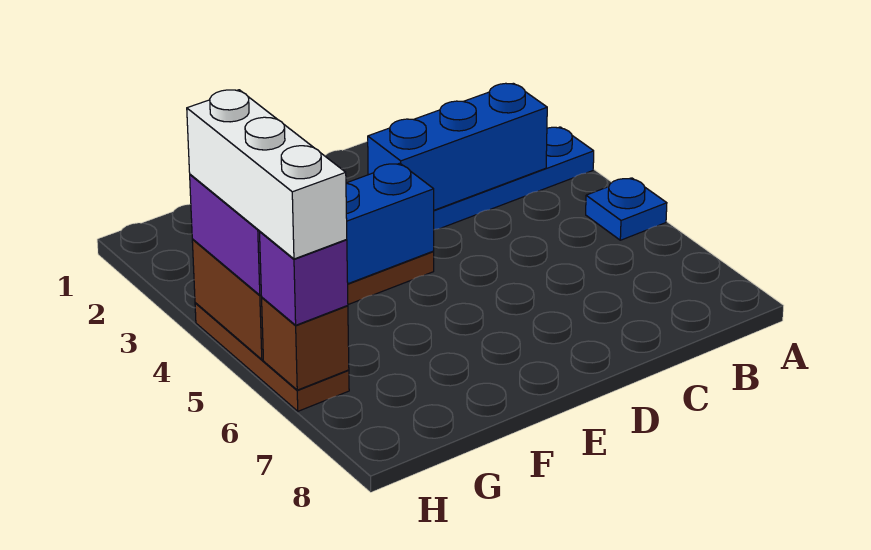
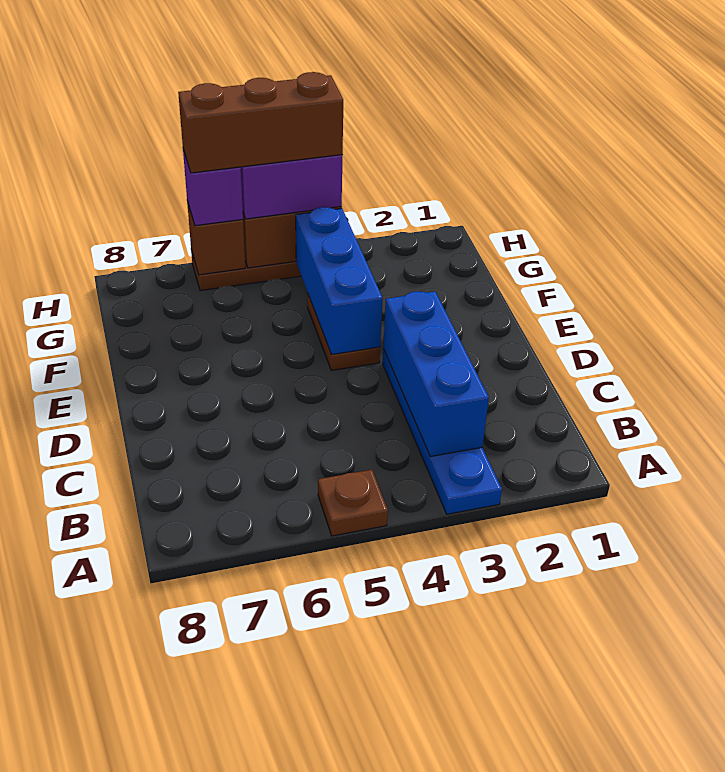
blue 1x1 plate [586,178,667,240] -> brown 1x1 plate [318,470,388,536]
white 1x3 brick [187,90,347,259] -> brown 1x3 brick [178,72,343,173]

